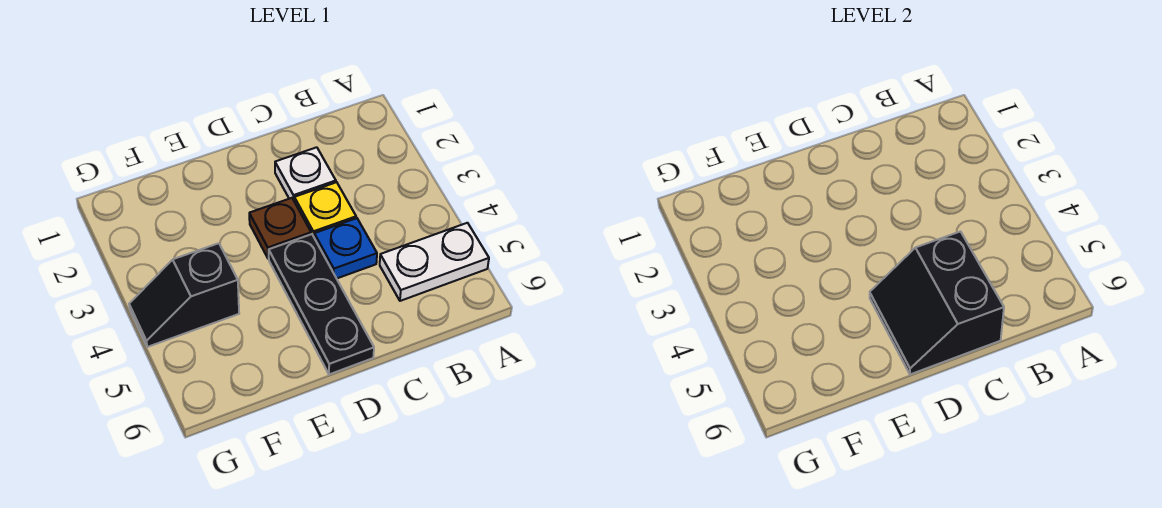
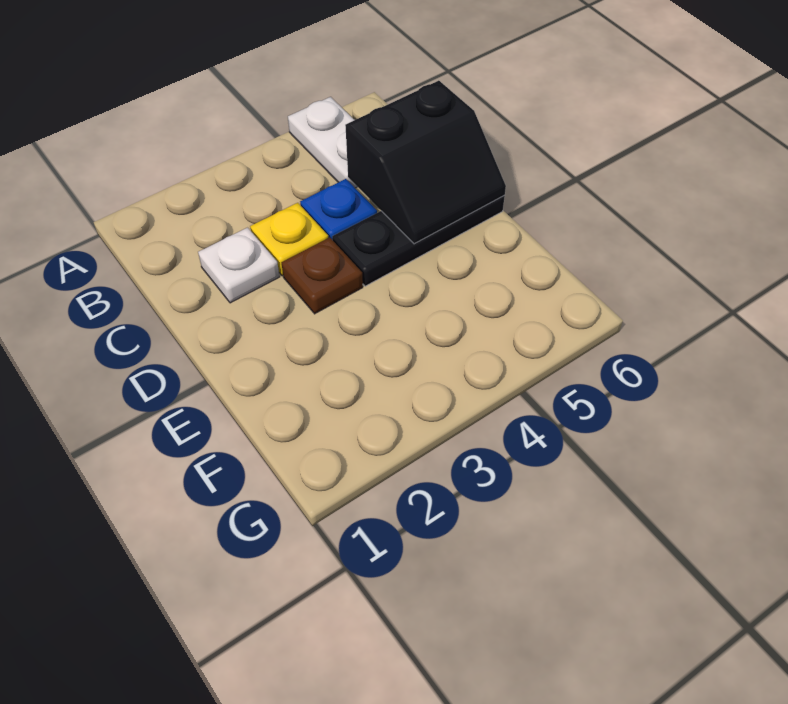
black 1x2 slope [129,243,239,347] -> none

